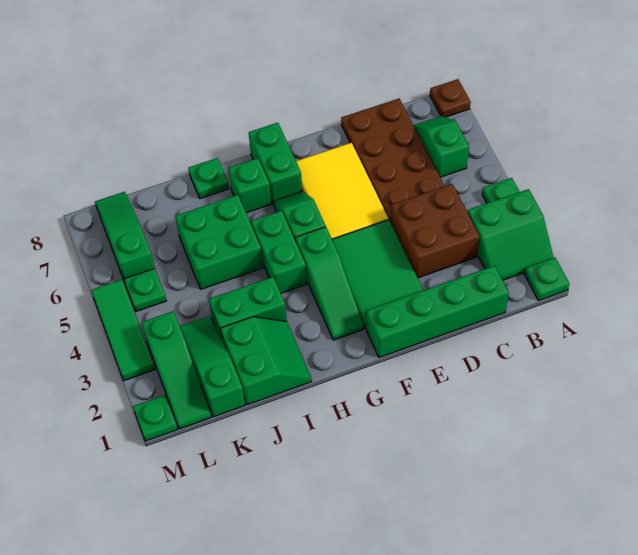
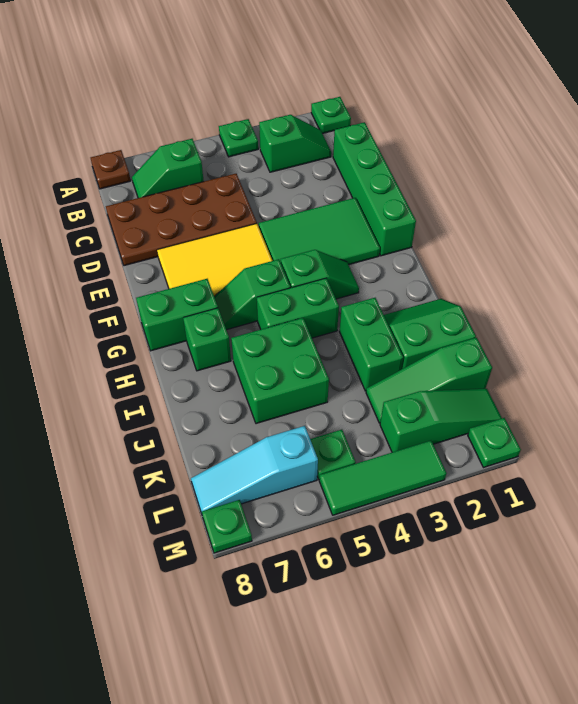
green 2x2 slope [468,189,554,280] -> green 1x2 slope [259,115,331,172]
brown 2x2 brick [391,184,480,278] -> none
green 1x3 slope [296,227,364,340] -> green 1x2 slope [281,250,359,299]
green 1x1 plate [188,158,229,199] -> green 1x1 plate moved to [202,500,252,553]
green 1x3 slope [95,192,155,280] -> cyan 1x3 slope [191,426,318,513]

